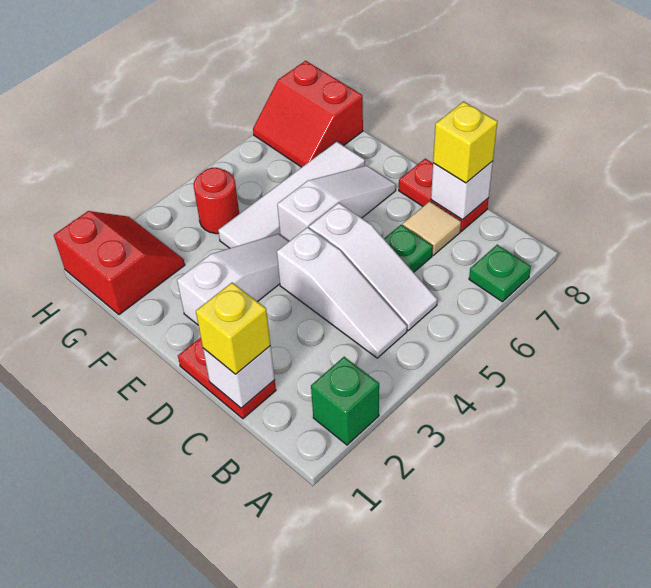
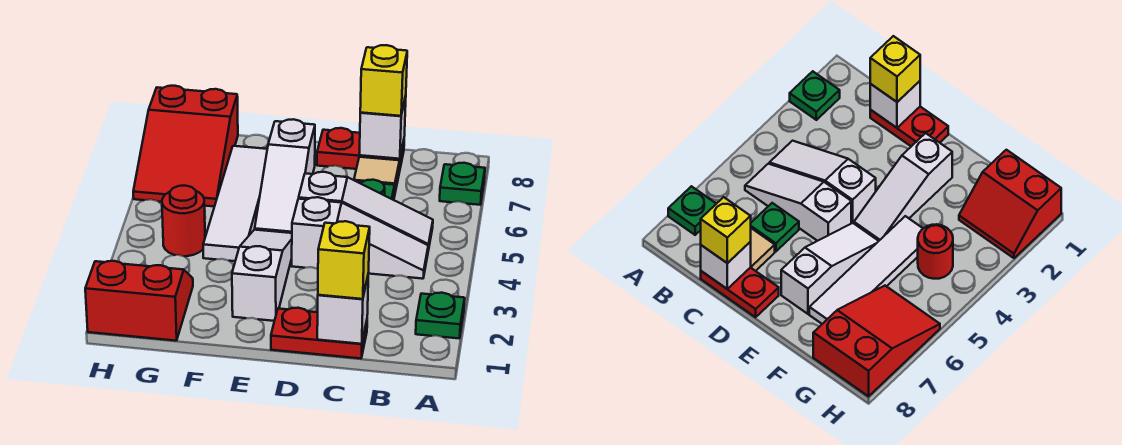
green 1x1 brick [311,357,379,445] -> green 1x1 plate [416,293,465,338]
white 1x3 slope [277,166,396,241] -> white 1x3 slope turned to [255,119,315,233]
red 2x2 slope [253,61,363,167] -> red 2x3 slope [133,86,238,207]

